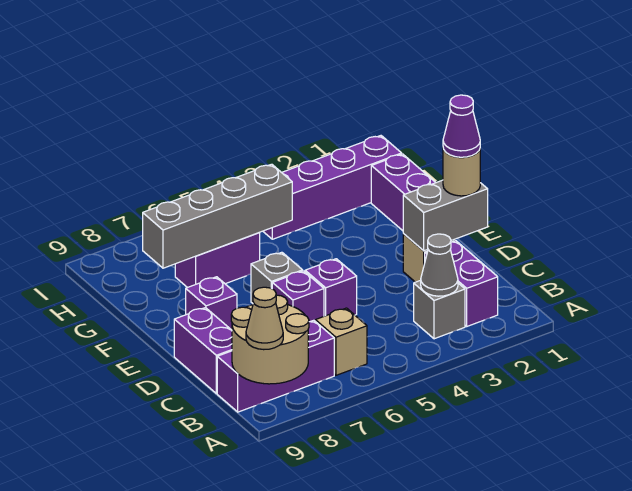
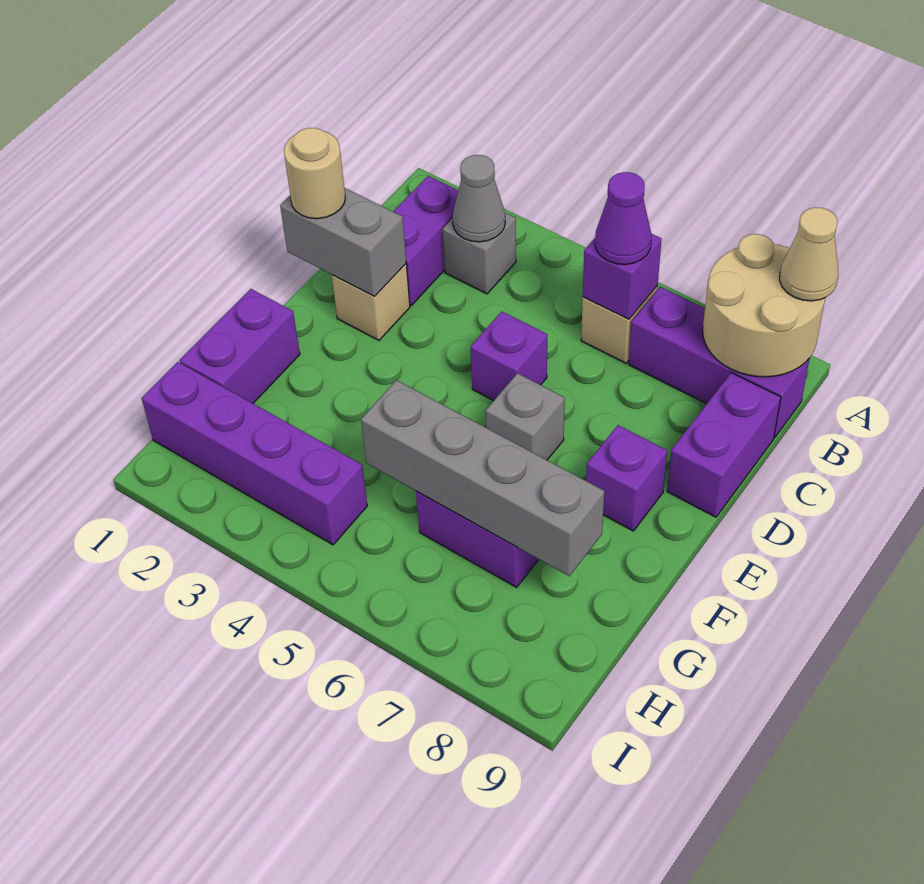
purple 1x1 cone [443,95,480,157] -> purple 1x1 cone moved to [595,172,652,265]
purple 1x1 brick [272,271,324,322] -> purple 1x1 brick moved to [583,234,661,319]

